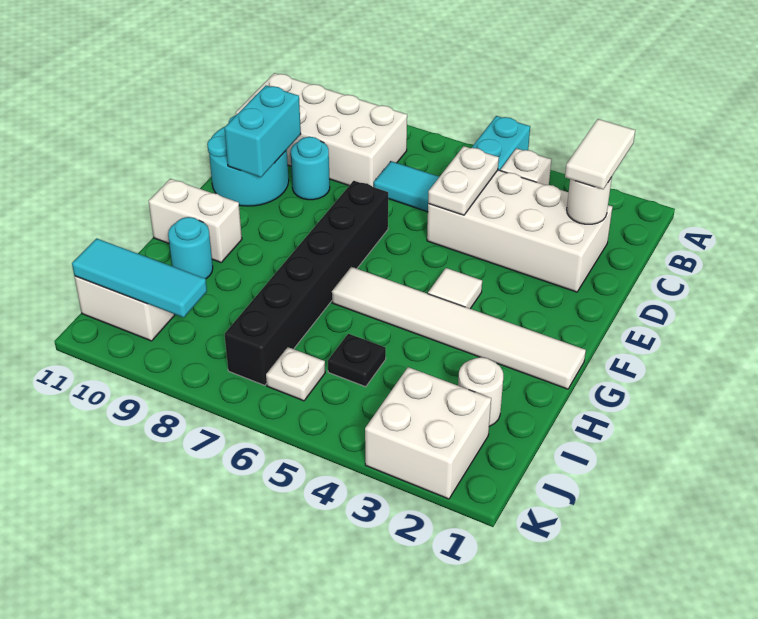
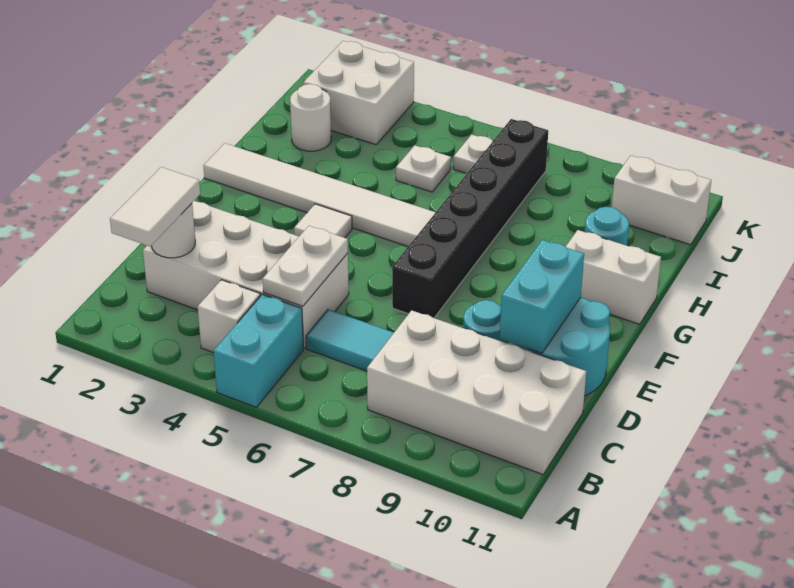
black 1x1 plate [328,334,386,387] -> white 1x1 plate [396,145,451,192]
cyan 1x3 tile [72,238,207,318] -> none

